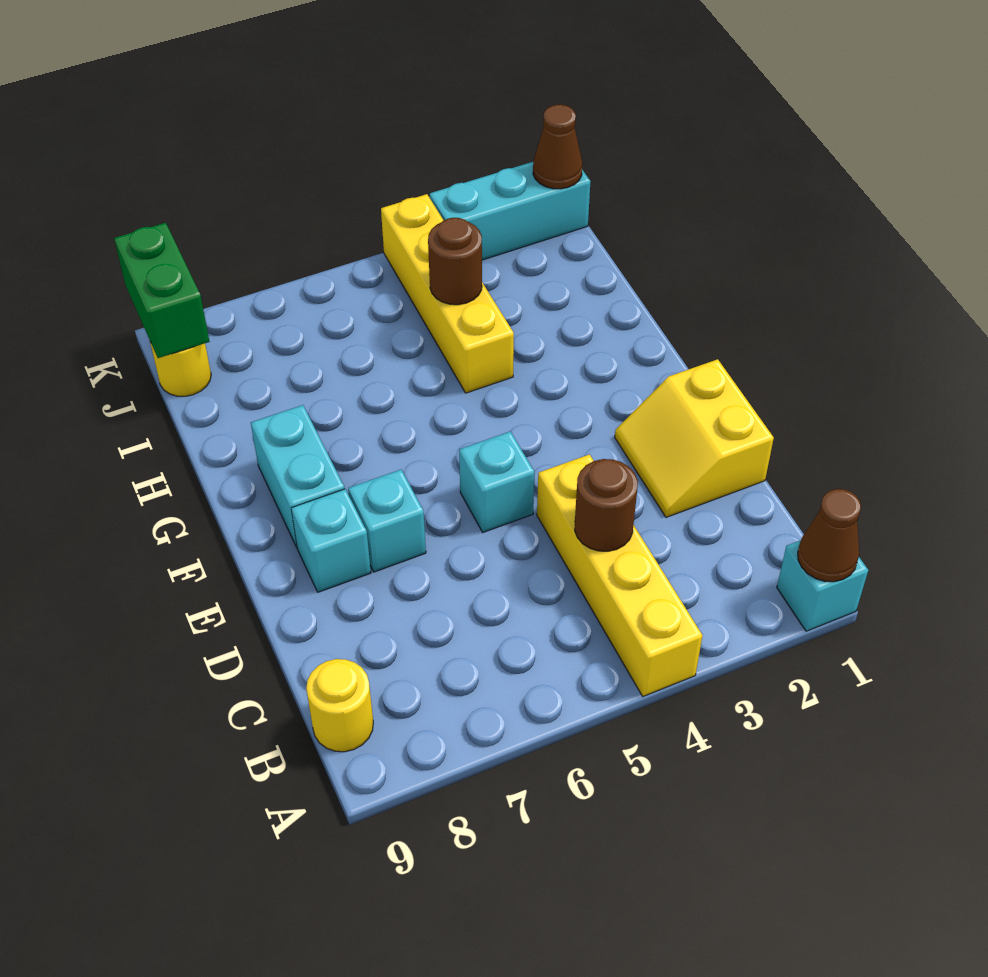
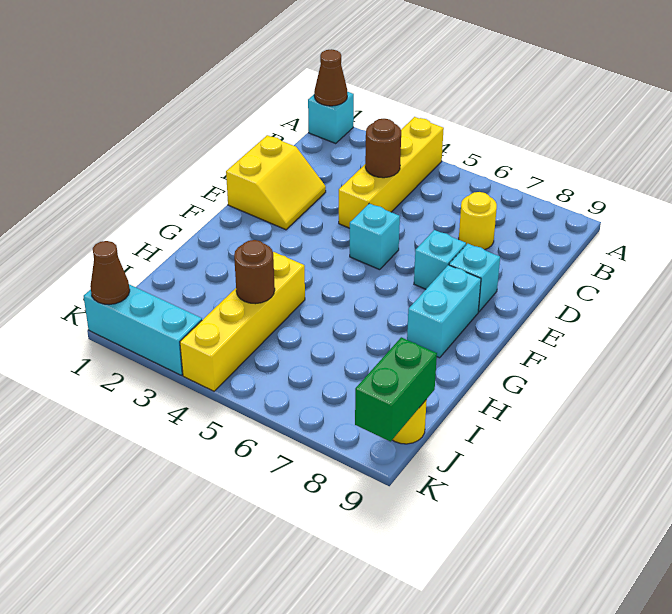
yellow 1x1 round brick [306,659,373,752] -> yellow 1x1 round brick moved to [459,192,497,250]

